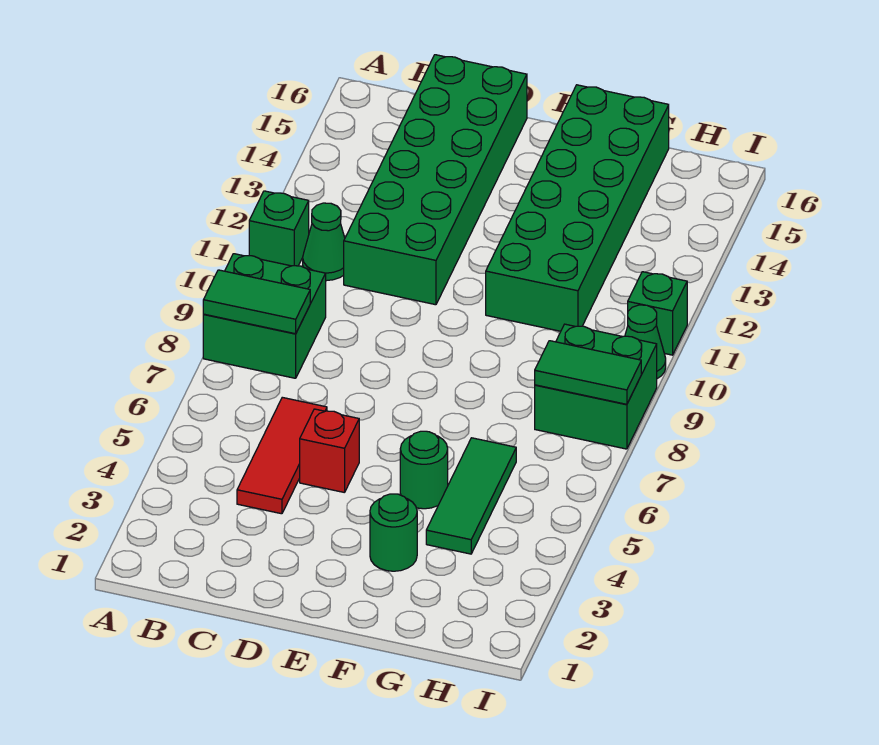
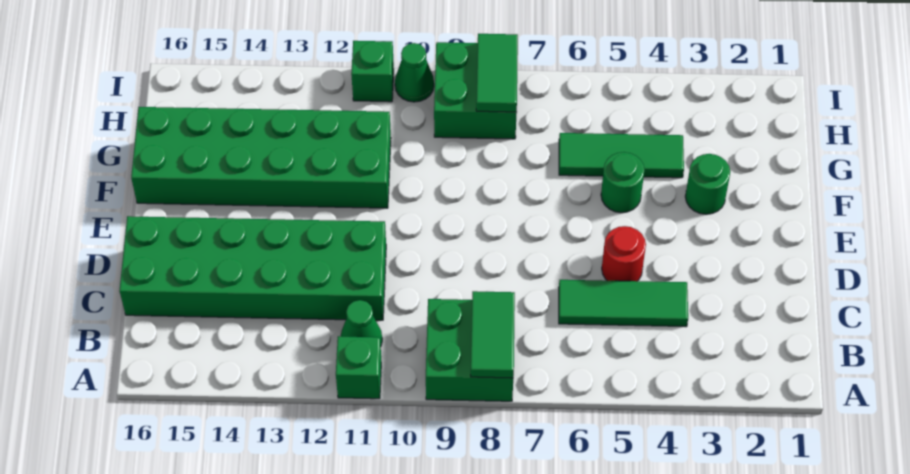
red 1x3 tile [237,397,327,514] -> green 1x3 tile [559,280,688,327]
red 1x1 brick [300,409,359,493] -> red 1x1 round brick [602,226,646,281]

